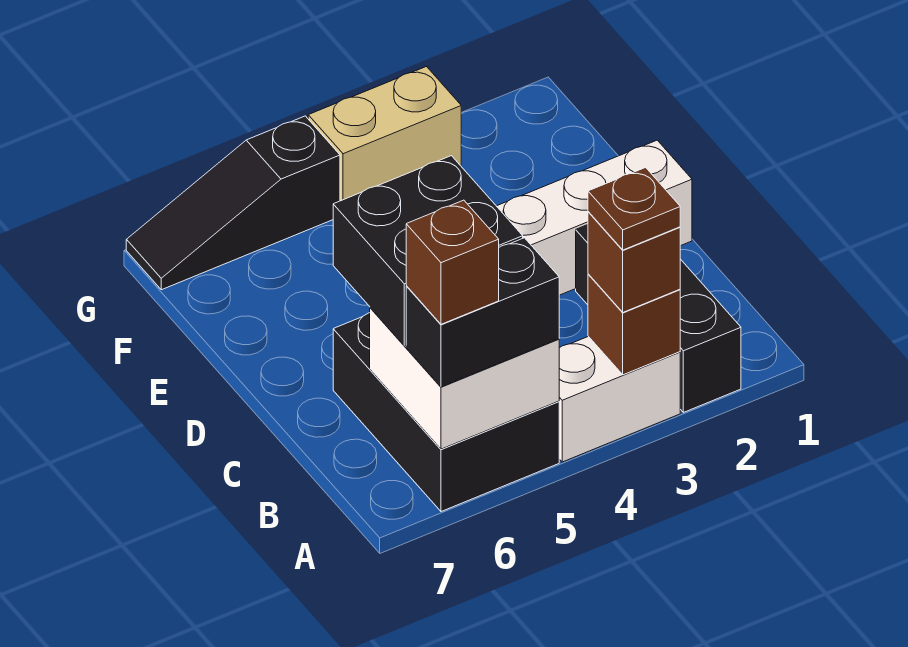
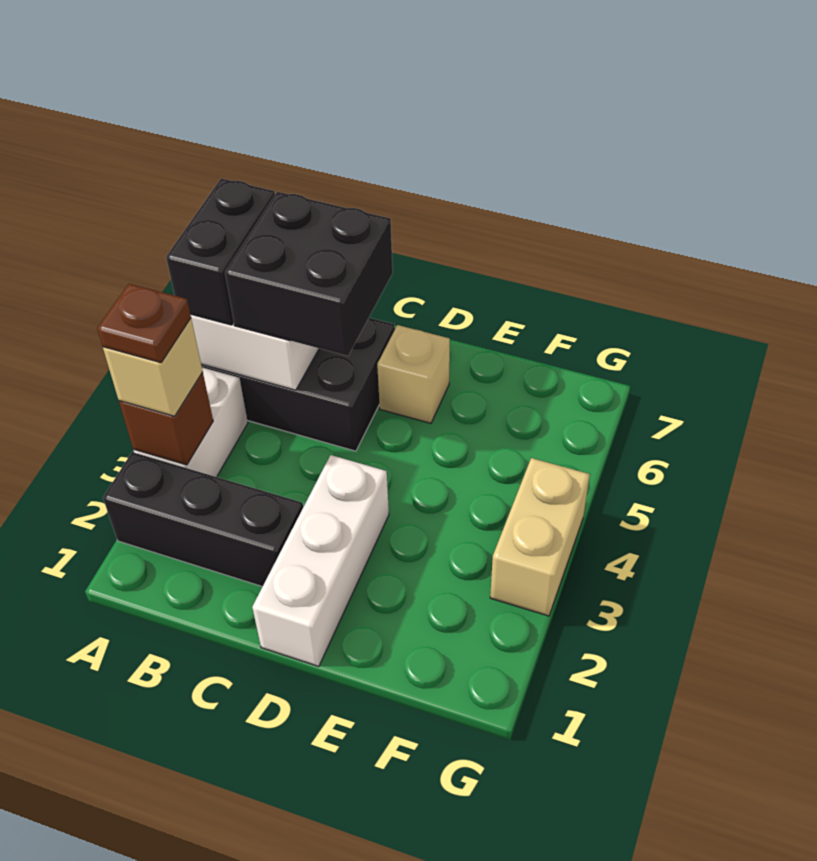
brown 1x1 brick [588,212,680,312] -> tan 1x1 brick [103,318,203,416]
brown 1x1 brick [406,200,499,324] -> none
none -> tan 1x1 brick [377,325,450,423]
black 1x3 slope [126,116,340,290] -> none

